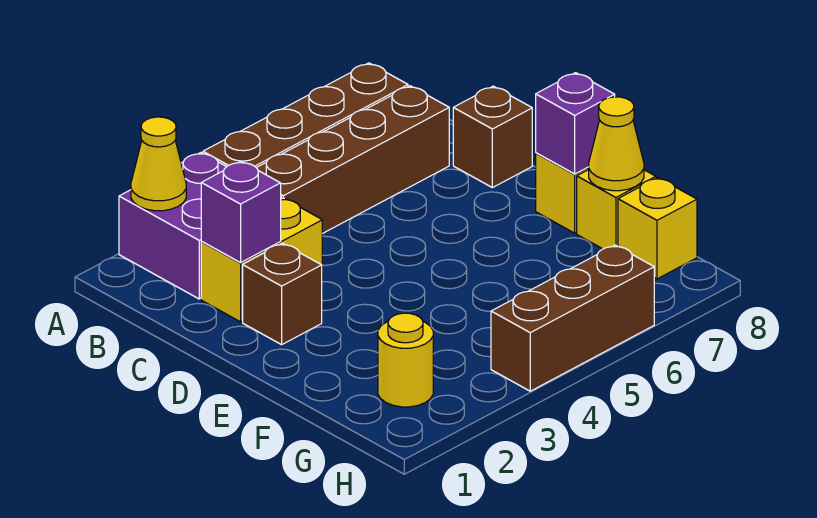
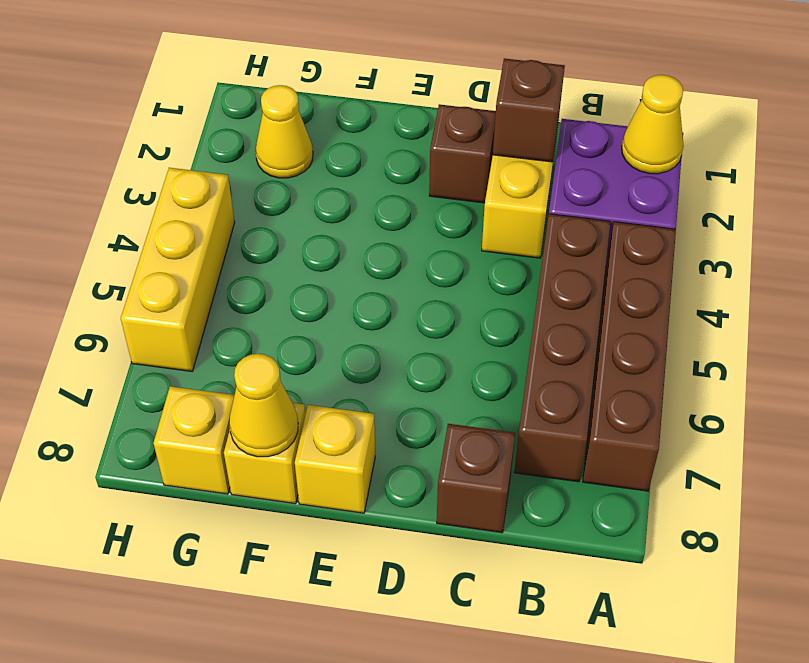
purple 1x1 brick [201,161,281,263] -> brown 1x1 brick [493,58,565,162]
purple 1x1 brick [536,73,615,174] -> none
yellow 1x1 round brick [378,313,433,407] -> yellow 1x1 cone [256,85,313,178]
brown 1x3 brick [491,245,654,391] -> yellow 1x3 brick [121,168,235,371]

